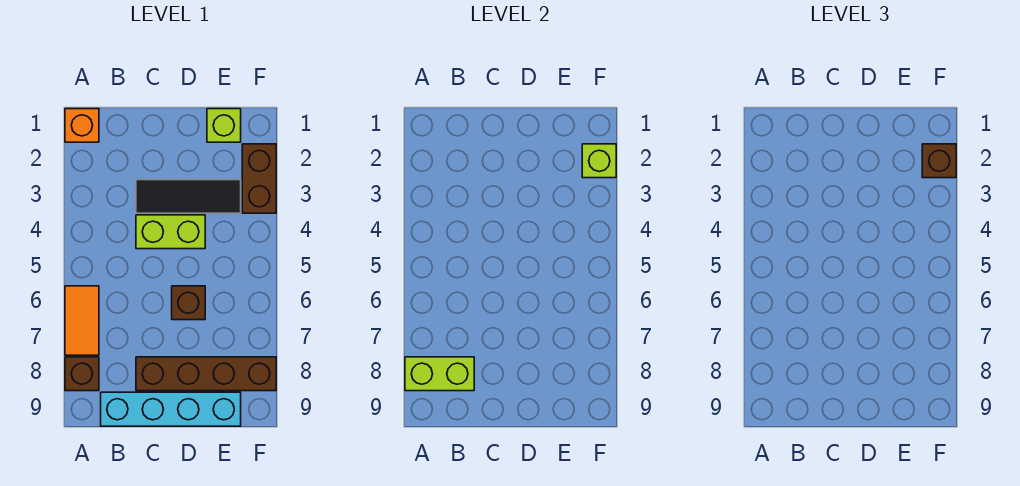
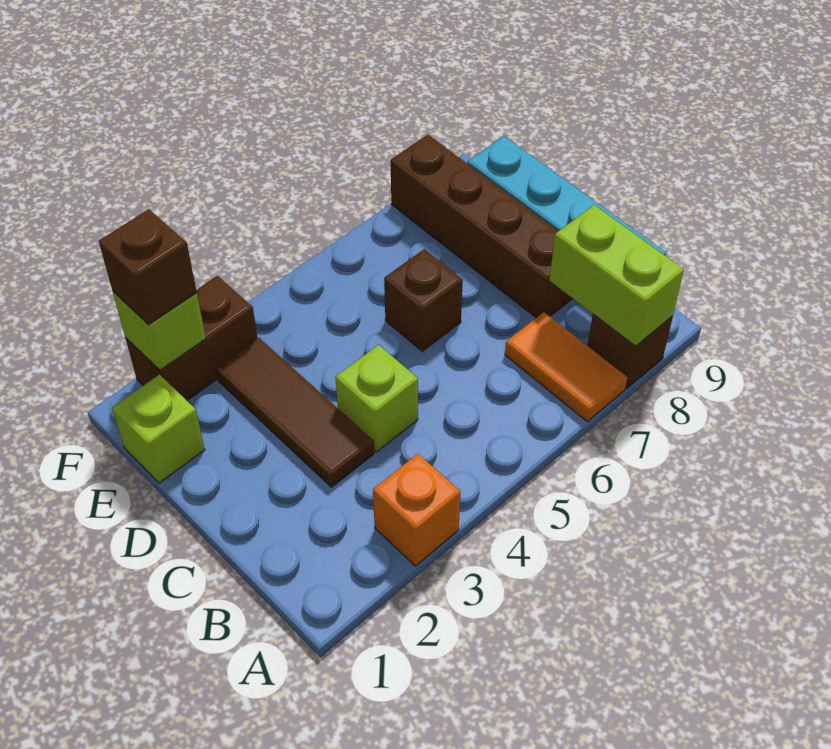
orange 1x1 brick [65,109,99,142] -> orange 1x1 brick moved to [373,454,461,566]
orange 1x2 tile [65,286,99,355] -> orange 1x2 tile turned to [505,312,627,422]
black 1x3 tile [136,180,241,213] -> brown 1x3 tile [216,338,374,487]
lime 1x2 brick [136,215,205,249] -> lime 1x1 brick [335,345,418,452]

